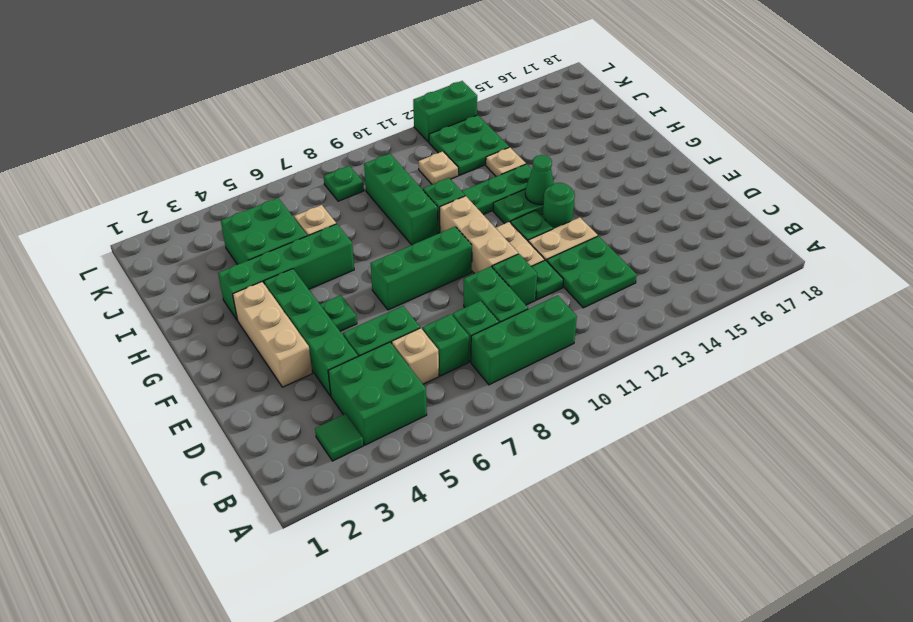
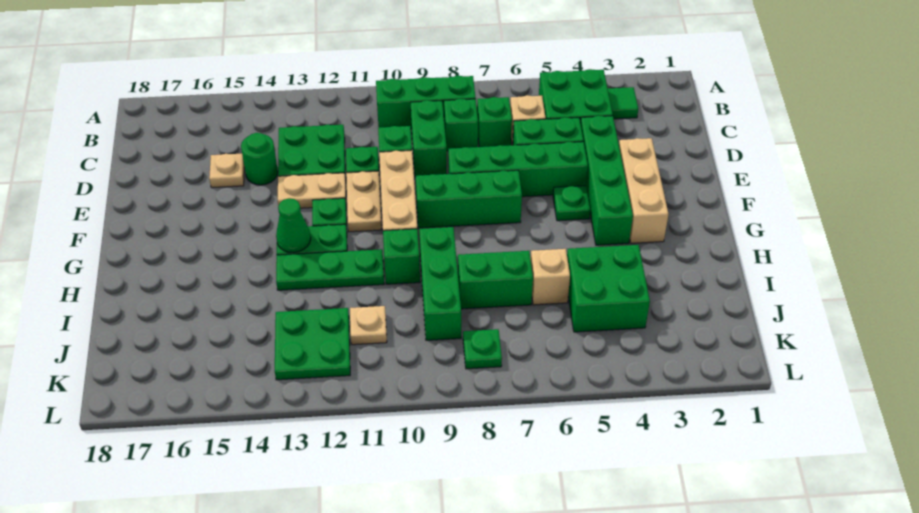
green 1x1 round brick [543,183,575,229] -> green 1x1 round brick moved to [241,133,278,185]
green 1x4 brick [218,224,354,320] -> green 1x4 brick moved to [448,142,588,197]
tan 1x1 plate [486,147,526,177] -> tan 1x1 plate moved to [209,154,244,188]
green 1x2 brick [413,81,477,142] -> green 1x2 brick moved to [458,251,533,309]

